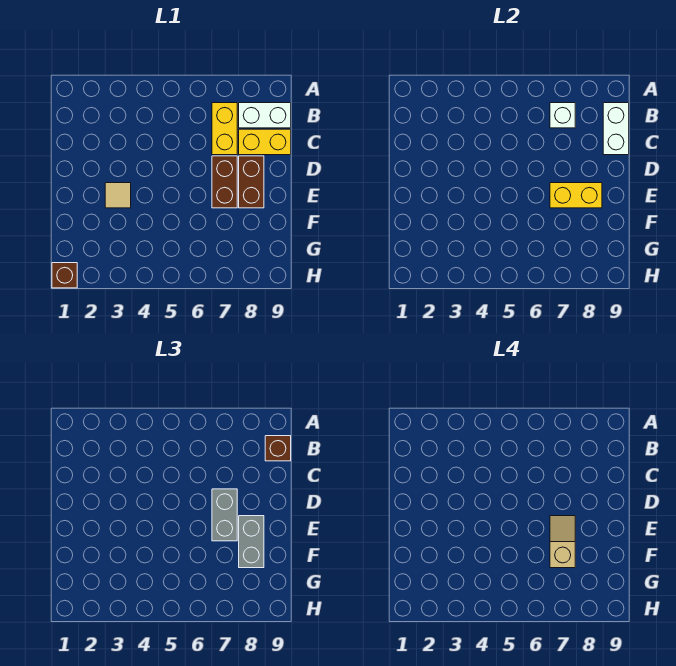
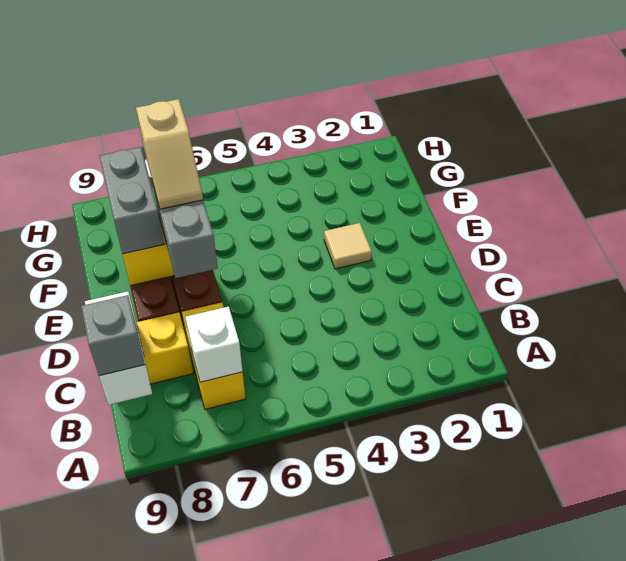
white 1x2 brick [239,103,291,128] -> none
brown 1x1 brick [265,436,291,461] -> grey 1x1 brick [81,295,145,376]
brown 1x1 brick [52,263,77,288] -> none

